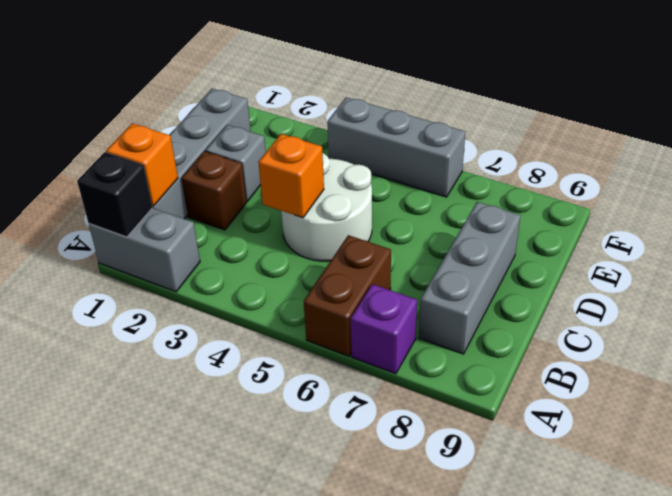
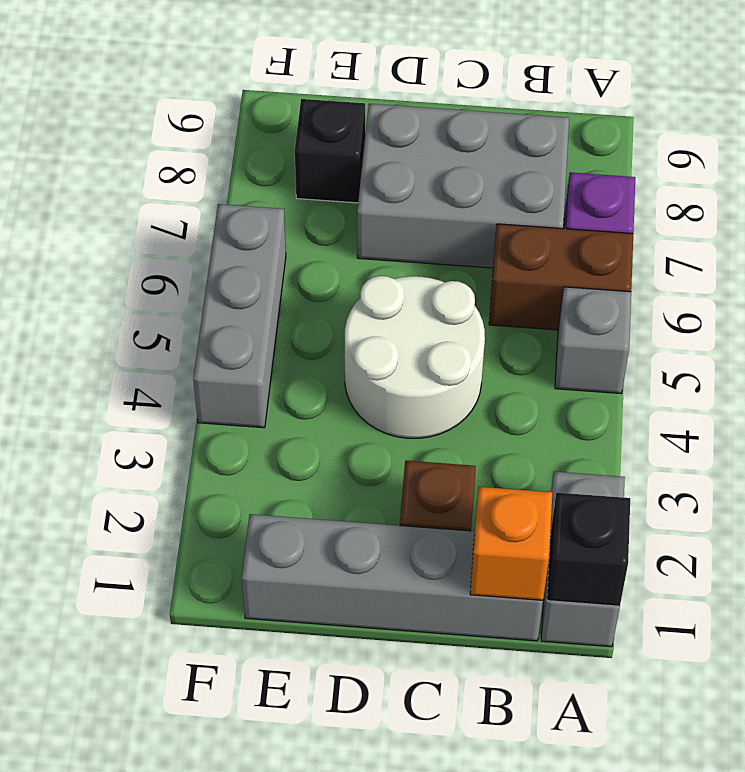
grey 1x3 brick [419,202,521,354] -> grey 2x3 brick [357,104,569,268]
orange 1x1 brick [258,134,324,218] -> none
grey 1x1 brick [205,125,266,201] -> grey 1x1 brick moved to [555,287,631,393]
none -> black 1x1 brick [295,99,365,203]

